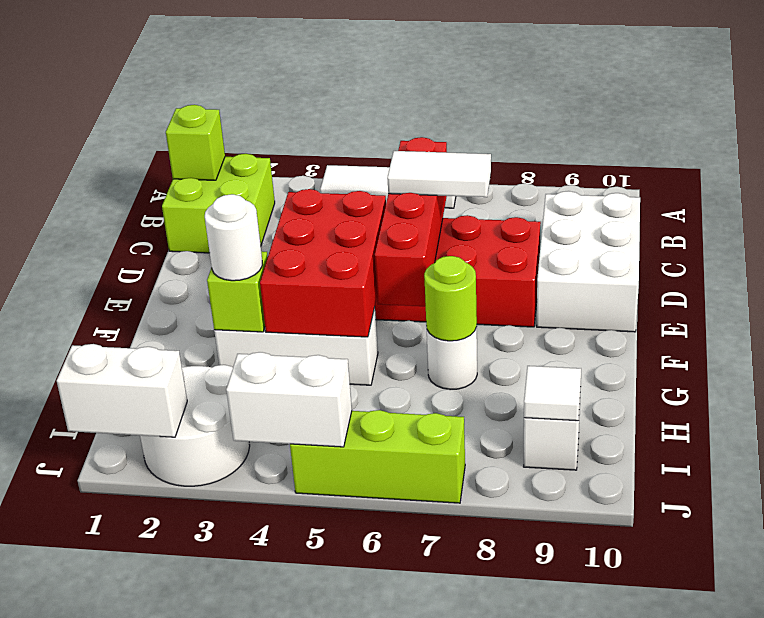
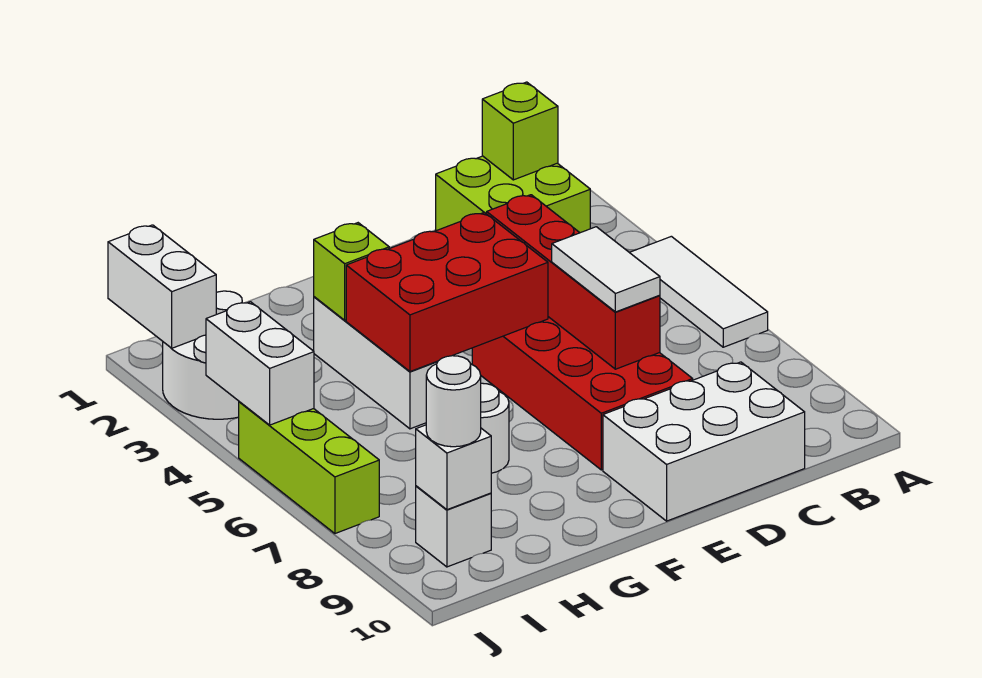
red 1x4 brick [375,137,447,306] -> red 1x4 brick turned to [487,195,660,369]
white 1x1 round brick [205,194,262,281] -> white 1x1 round brick moved to [426,356,481,447]
lime 1x1 round brick [424,256,477,341] -> none
white 1x1 tile [524,366,581,421] -> white 1x1 brick [416,425,491,510]

